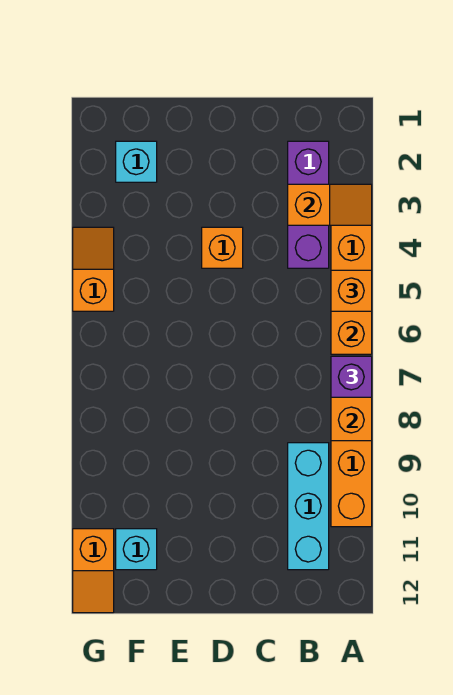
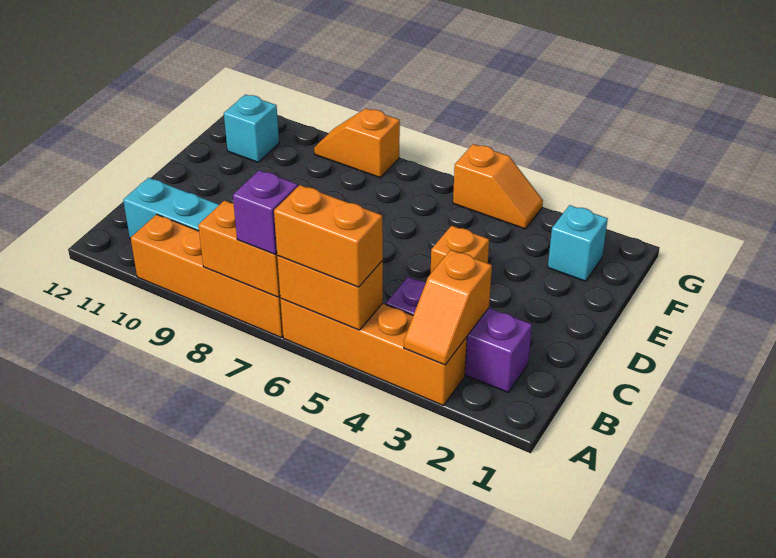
orange 1x1 brick [331,270,372,311] -> orange 1x2 brick [274,185,383,287]
orange 1x2 slope [73,529,114,613] -> orange 1x2 slope moved to [314,109,400,178]

